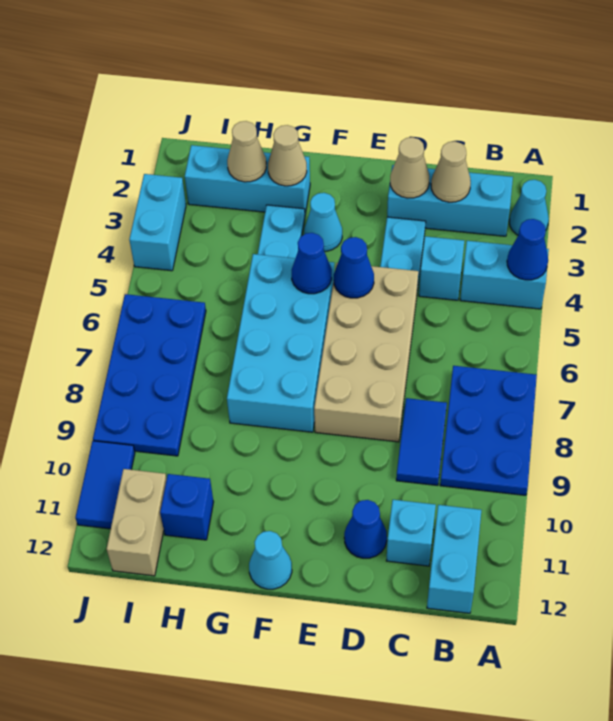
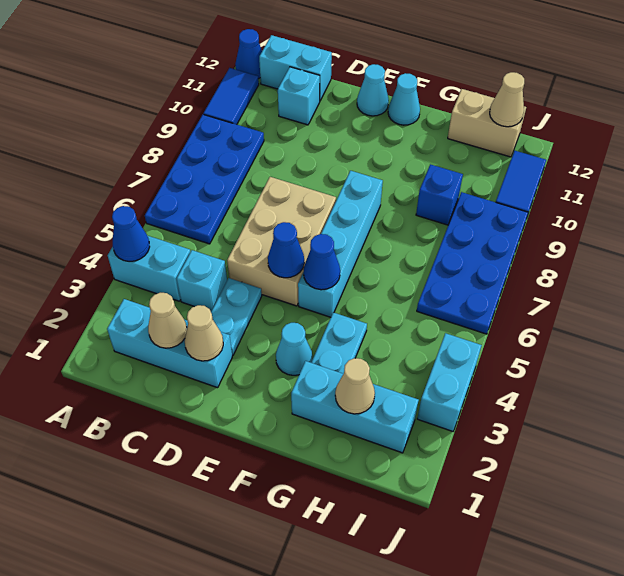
cyan 1x1 cone [510,180,549,235] -> cyan 1x1 cone moved to [357,64,389,116]
blue 2x3 plate [440,366,537,495] -> blue 2x4 plate [145,114,264,244]
cyan 1x2 brick [427,505,481,613] -> cyan 1x2 brick turned to [259,35,332,101]
blue 1x2 tile [396,398,447,485] -> blue 1x2 tile moved to [203,68,259,124]
tan 2x4 brick [314,263,418,442] -> tan 2x3 brick [227,177,336,306]
blue 1x1 cone [344,500,387,558] -> blue 1x1 cone moved to [235,29,262,79]
cyan 2x4 brick [227,254,334,432] -> cyan 1x4 brick [298,171,383,317]
tan 1x1 cone [268,125,307,186] -> tan 1x1 cone moved to [490,72,524,127]
blue 1x1 brick [160,474,213,540] -> blue 1x1 brick moved to [416,164,463,225]
tan 1x2 brick [107,469,167,576] -> tan 1x2 brick turned to [448,89,526,157]

